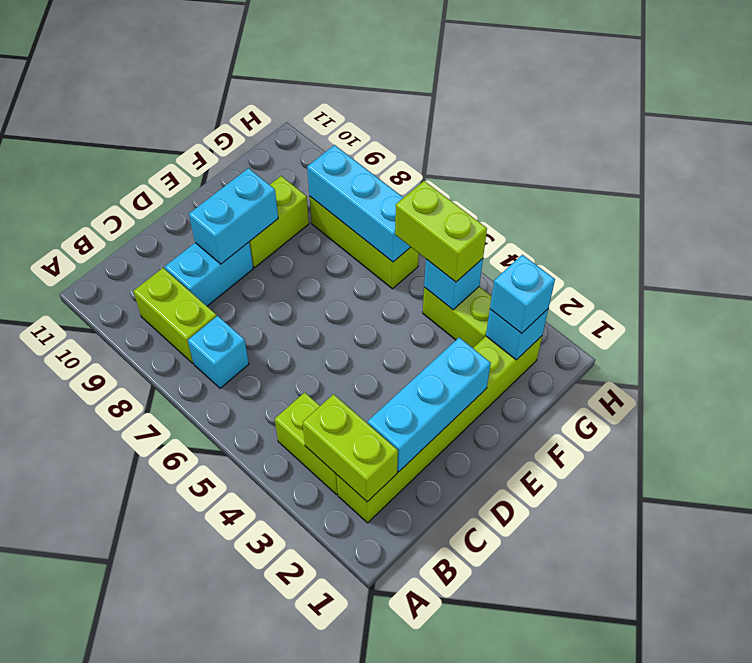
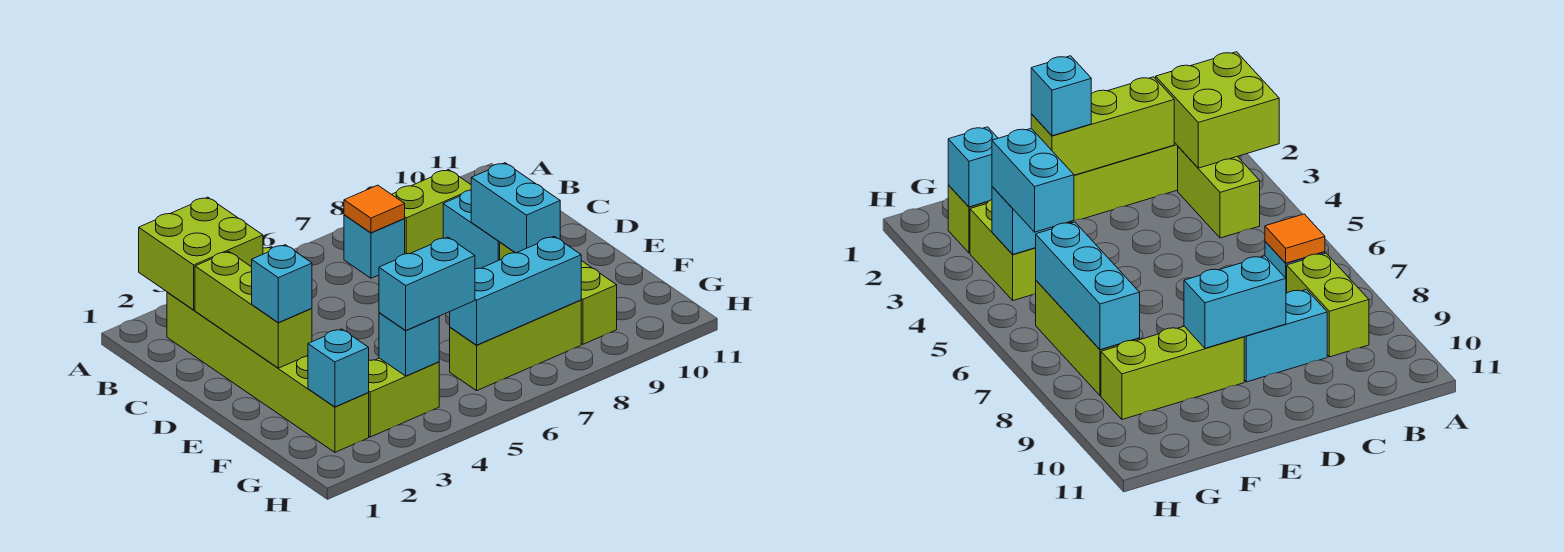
lime 1x2 brick [303,394,398,502] -> lime 2x2 brick [139,197,263,310]
none -> orange 1x1 tile [344,185,405,233]
cyan 1x3 brick [368,338,491,472] -> lime 1x3 brick [195,251,312,368]
lime 1x2 brick [249,176,309,267] -> lime 1x3 brick [500,242,617,344]
cyan 1x1 brick [490,255,555,334] -> cyan 1x1 brick moved to [252,245,312,323]
lime 1x2 brick [395,181,487,282] -> cyan 1x2 brick [379,237,475,331]

